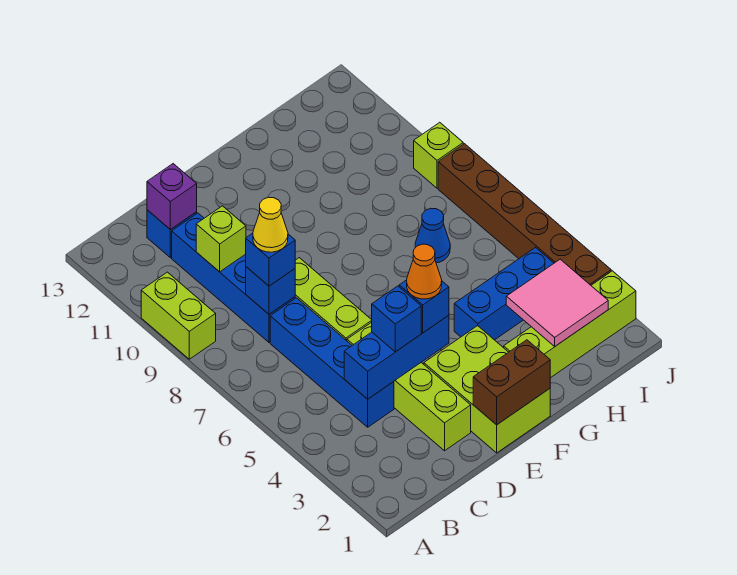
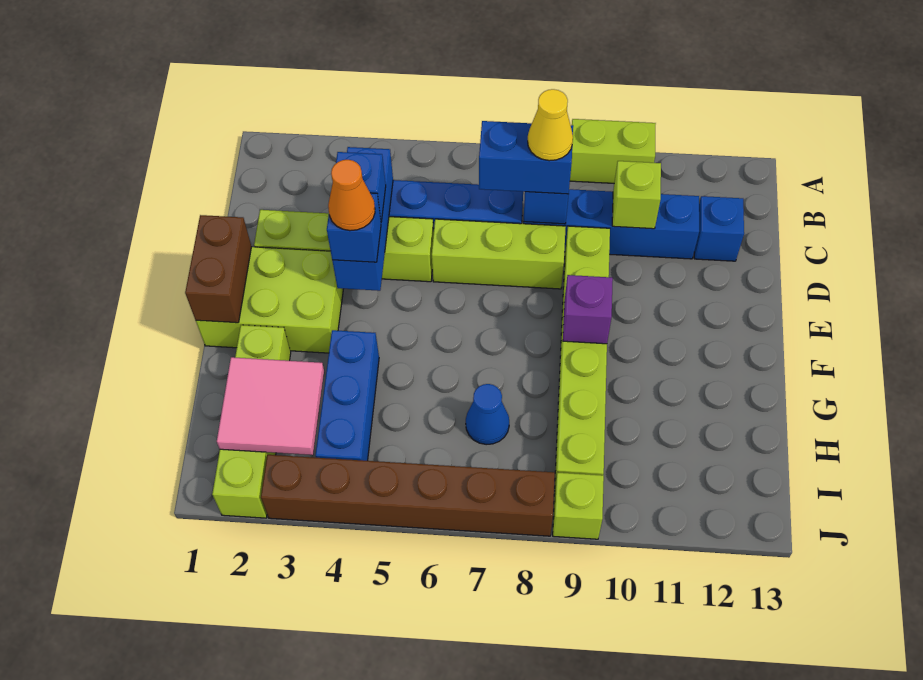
blue 1x1 brick [246,233,295,286] -> blue 1x2 brick [479,121,573,194]
purple 1x1 brick [147,164,197,230] -> purple 1x1 brick moved to [563,275,613,344]
none -> lime 1x6 brick [555,226,610,485]

